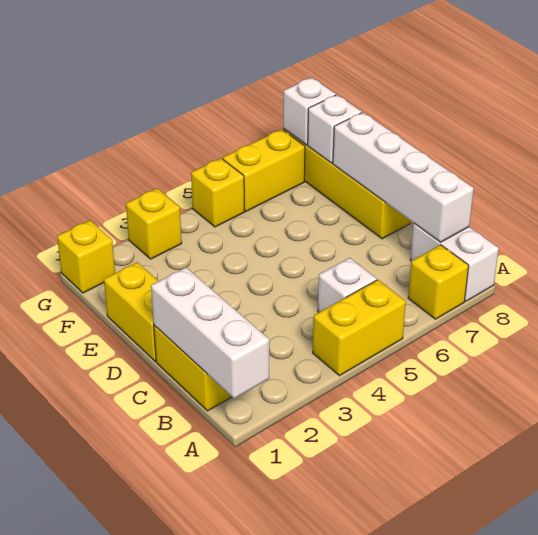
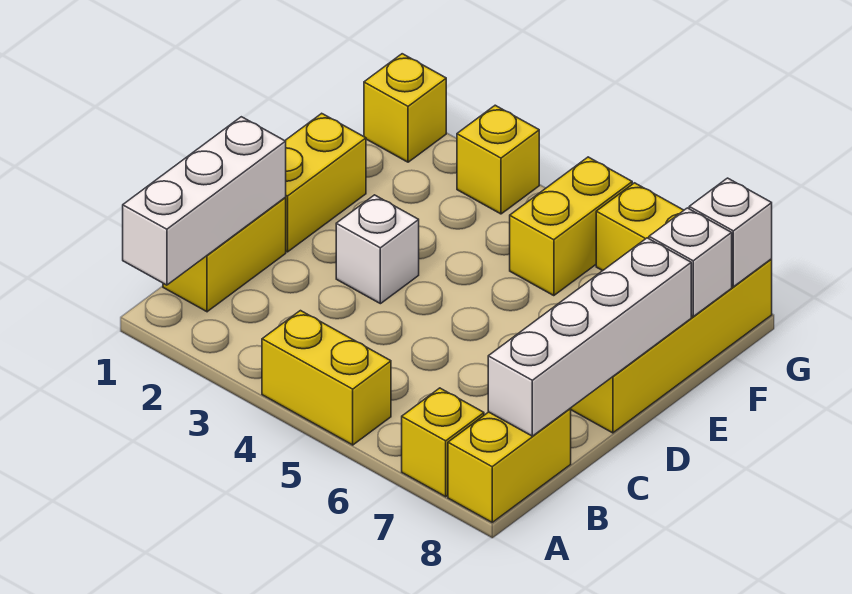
white 1x2 brick [410,223,499,301] -> yellow 1x2 brick [448,409,571,522]
white 1x1 brick [318,258,377,312] -> white 1x1 brick moved to [336,195,419,304]
yellow 1x1 brick [191,158,245,227] -> yellow 1x2 brick [510,157,632,296]

